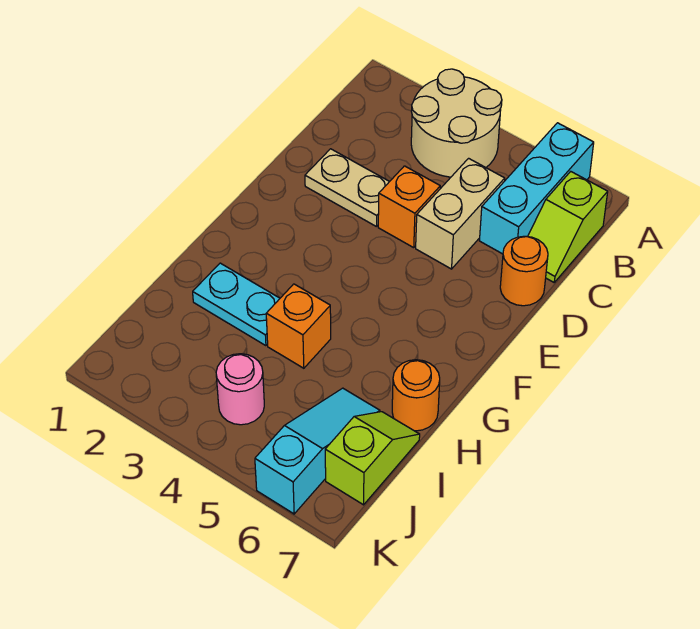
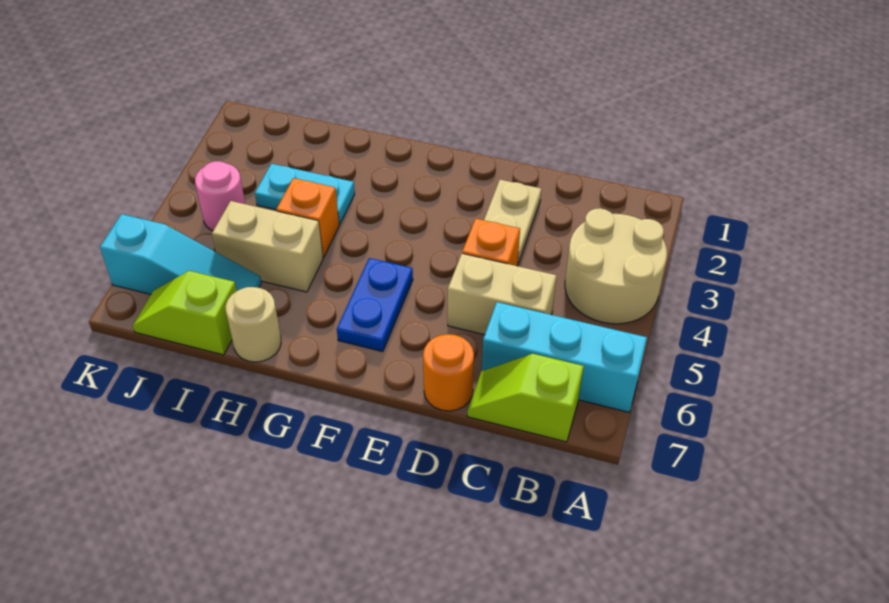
none -> blue 1x2 plate [337,258,413,352]
cyan 1x2 plate [193,263,280,346] -> cyan 1x2 plate turned to [255,164,355,224]
none -> tan 1x2 brick [212,201,323,292]
orange 1x1 round brick [392,360,440,431] -> tan 1x1 round brick [225,287,281,362]
lime 1x2 slope [325,412,420,505] -> lime 1x2 slope turned to [133,271,237,355]

